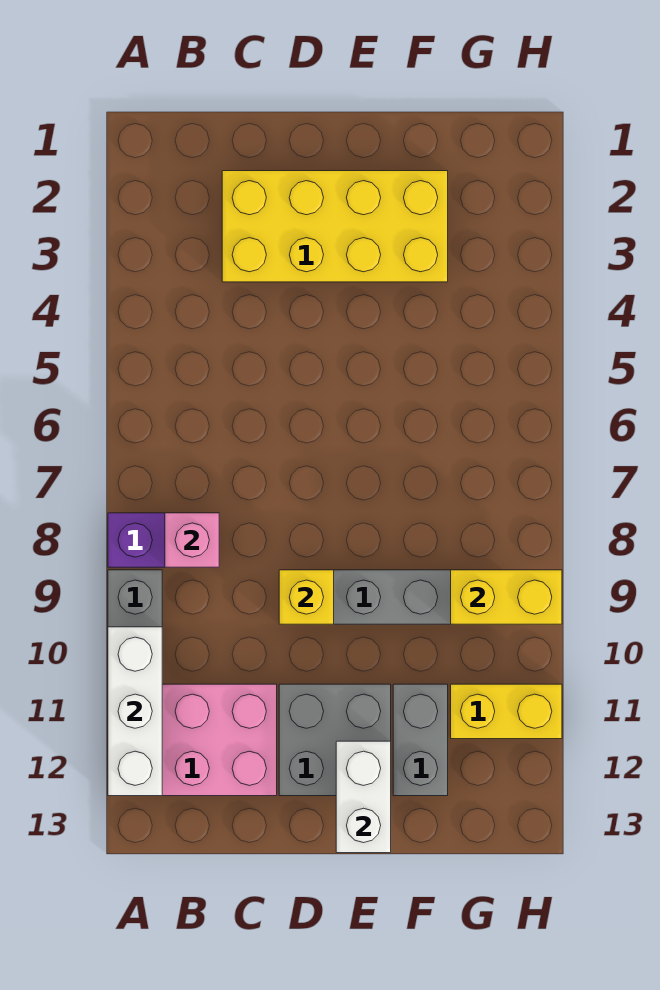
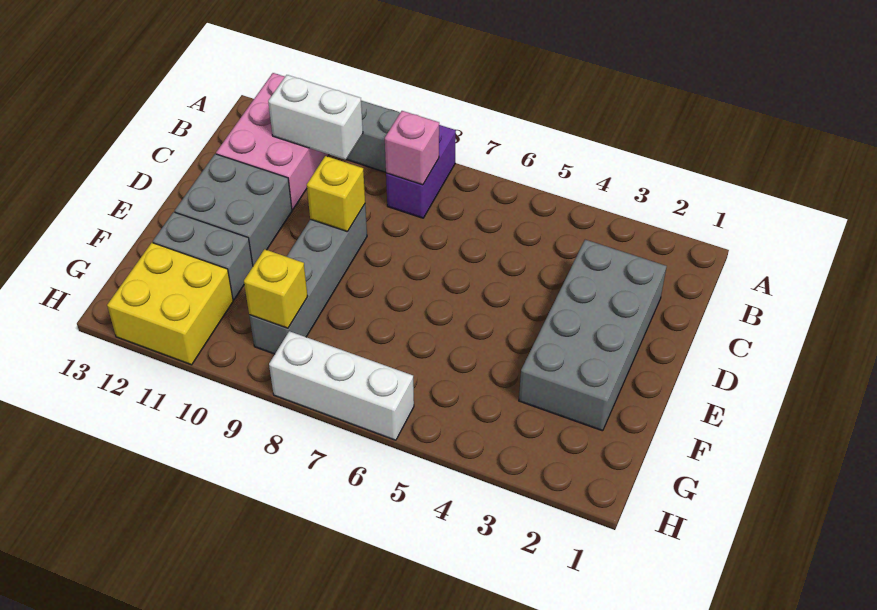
white 1x3 brick [108,627,162,796] -> white 1x3 brick moved to [269,331,414,440]
yellow 2x4 brick [222,171,448,282] -> grey 2x4 brick [519,240,667,431]
white 1x2 brick [336,741,391,853] -> white 1x2 brick moved to [268,75,363,160]
yellow 1x2 brick [451,570,562,624] -> yellow 1x1 brick [244,249,308,328]
yellow 1x2 brick [451,684,562,739] -> yellow 2x2 brick [107,243,233,365]

